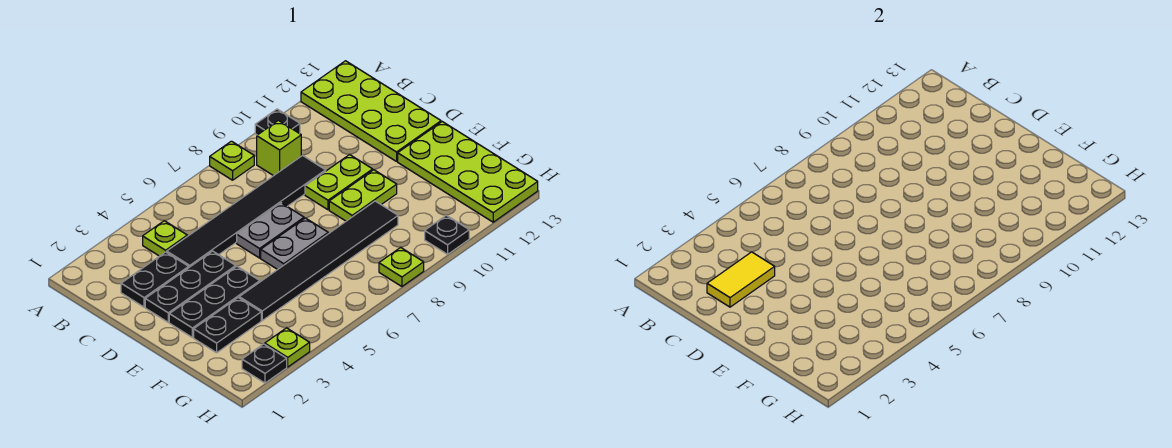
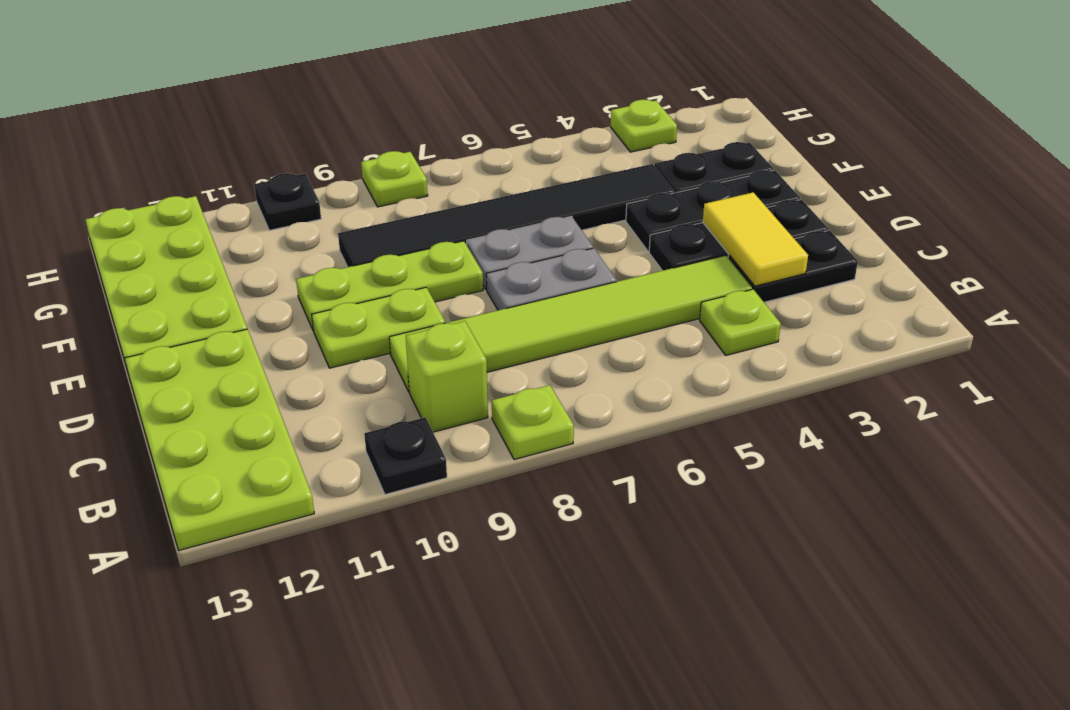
yellow 1x2 tile [707,252,775,307] -> yellow 1x2 tile turned to [703,192,808,286]
black 1x6 tile [167,156,326,267] -> lime 1x6 tile [389,255,752,392]
lime 1x2 plate [329,170,397,221] -> lime 1x3 plate [296,241,483,331]
black 1x1 plate [242,344,287,383] -> none

